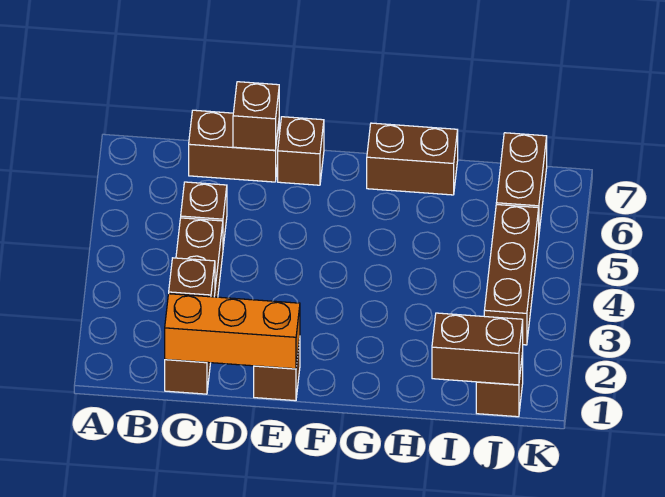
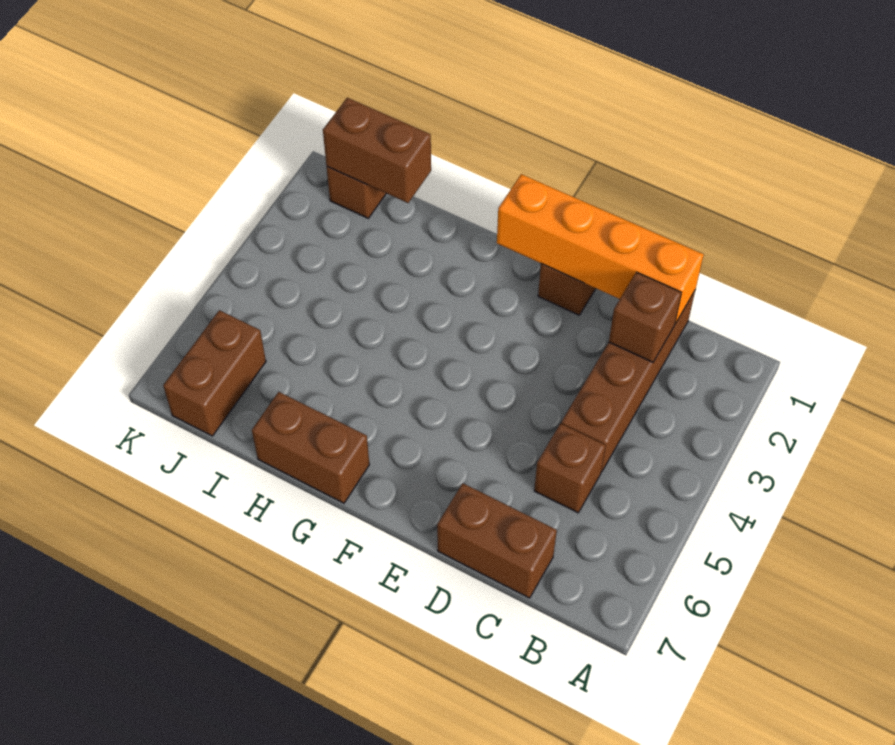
orange 1x3 brick [165,294,300,369] -> orange 1x4 brick [497,174,704,324]
brown 1x1 brick [233,82,279,150] -> none
brown 1x1 brick [278,117,324,185] -> none
brown 1x3 brick [484,205,539,345] -> none

